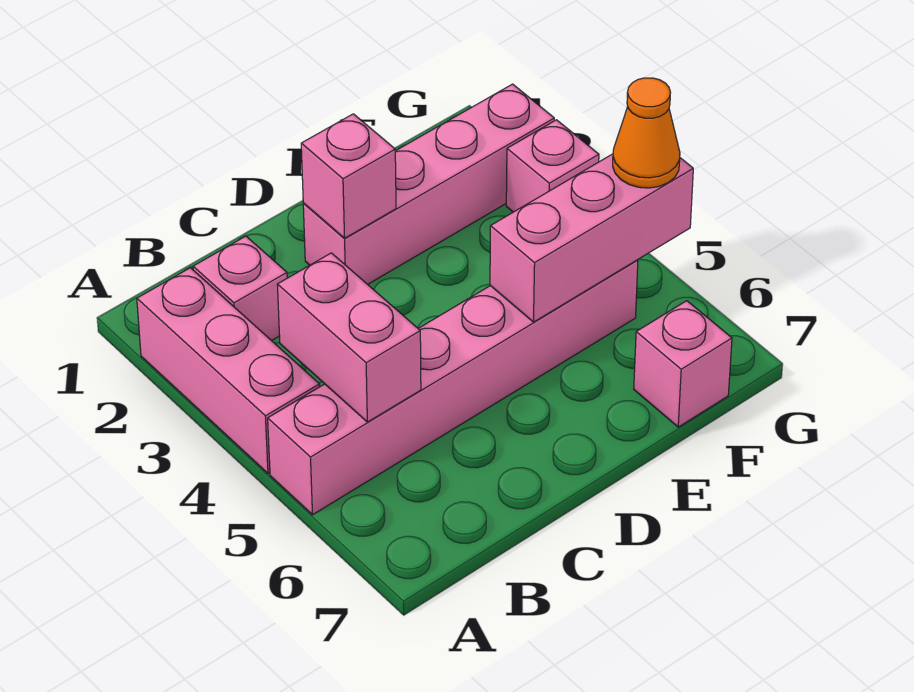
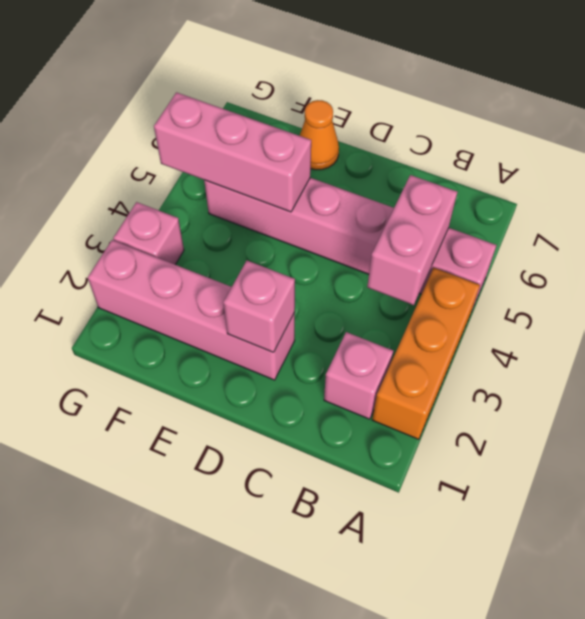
pink 1x3 brick [137,268,320,474] -> orange 1x3 brick [372,268,480,439]
pink 1x1 brick [634,301,732,427] -> none
orange 1x1 cone [613,78,680,188] -> orange 1x1 cone moved to [300,100,339,170]

